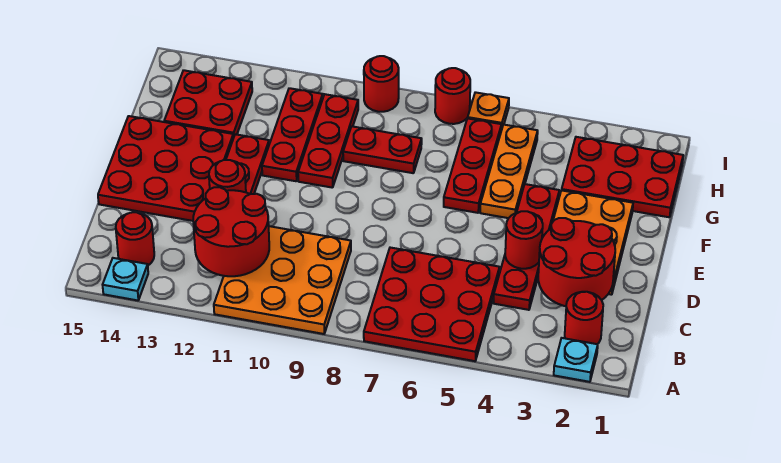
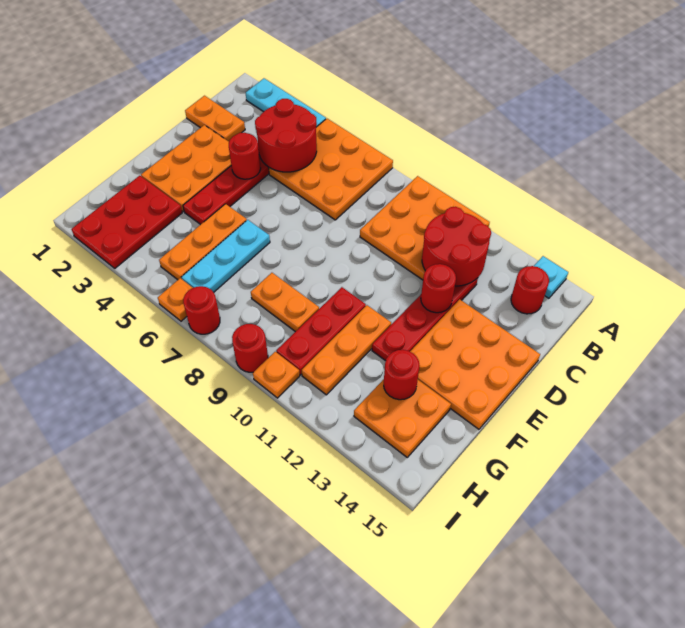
cyan 1x1 plate [554,338,598,382] -> cyan 1x3 plate [246,78,326,127]
red 3x3 plate [364,248,500,361] -> orange 3x3 plate [269,119,393,220]
red 1x1 round brick [565,292,603,344] -> red 1x1 round brick moved to [384,350,420,400]
none -> orange 1x2 plate [185,96,245,141]
red 2x2 round brick [538,218,615,306] -> red 2x2 round brick moved to [255,99,317,172]
red 3x3 plate [98,116,233,221] -> orange 3x3 plate [410,299,540,429]
red 1x3 plate [444,118,502,213] -> cyan 1x3 plate [181,220,270,292]
red 1x3 plate [262,88,323,181] -> orange 1x3 plate [302,305,391,395]
red 2x3 plate [562,137,683,217] -> red 2x3 plate turned to [72,176,182,268]
red 1x2 plate [343,126,422,173] -> orange 1x2 plate [251,273,319,332]
red 2x2 plate [164,70,252,138] -> orange 2x2 plate [354,379,451,457]
none -> orange 1x1 plate [253,352,300,398]

